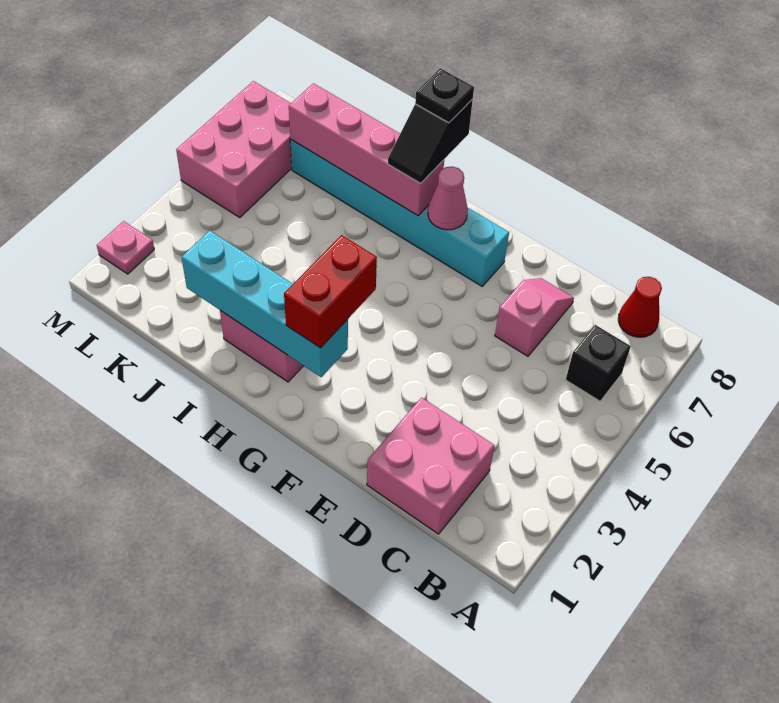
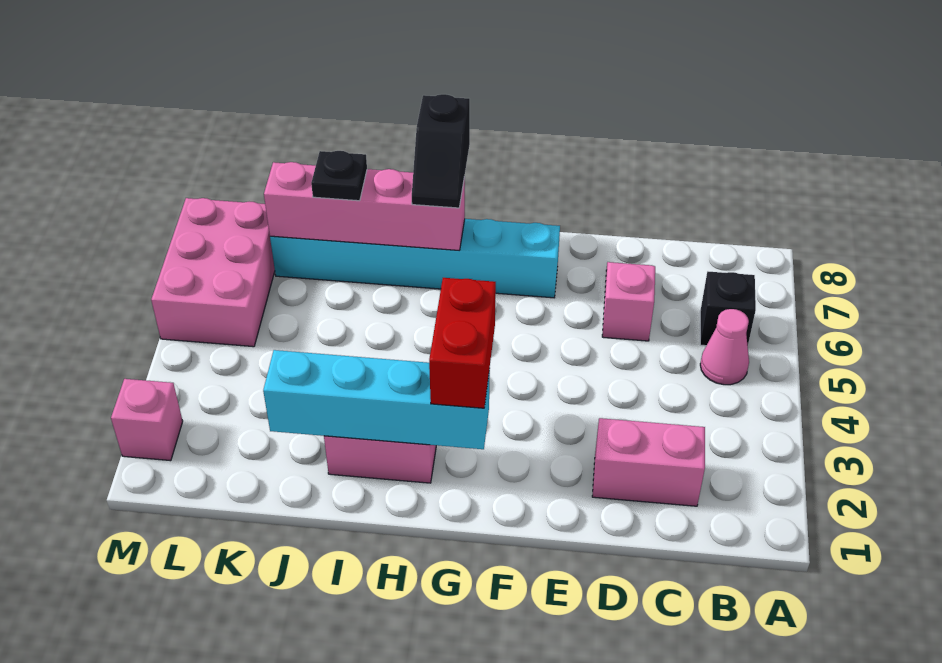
red 1x1 cone [618,277,662,337] -> none
pink 2x2 brick [367,398,495,534] -> pink 1x2 brick [592,418,705,506]
pink 1x1 cone [428,167,468,230] -> pink 1x1 cone moved to [700,309,749,385]
black 1x1 plate [415,68,474,123] -> black 1x1 plate moved to [311,151,367,201]
pink 1x1 plate [97,221,154,274] -> pink 1x1 brick [111,379,183,461]

